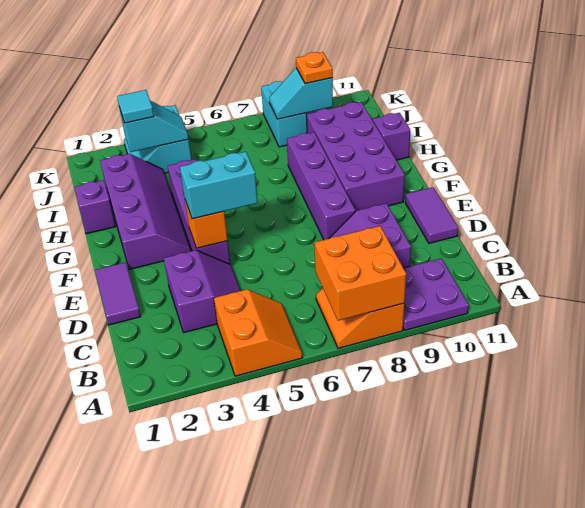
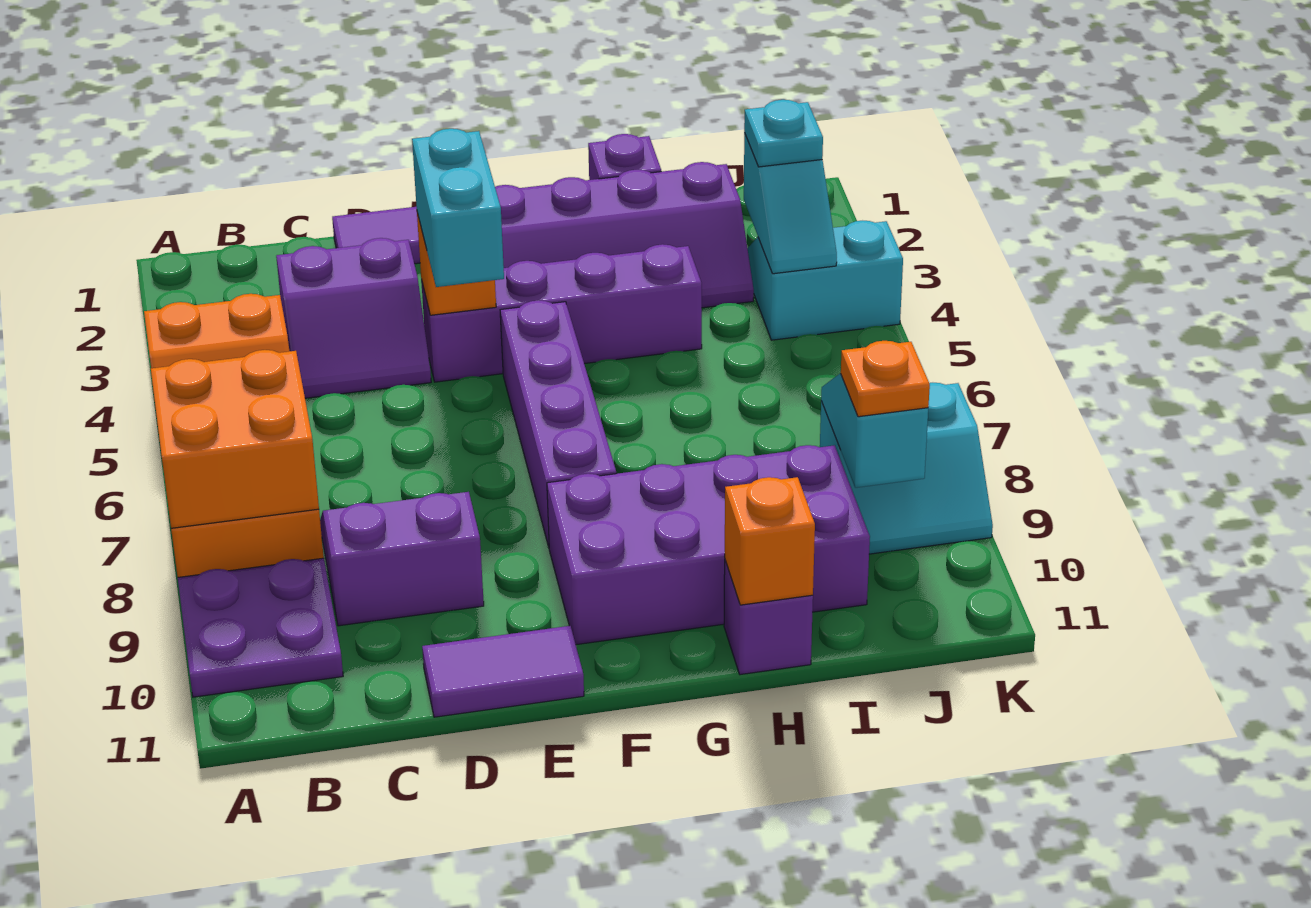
purple 1x4 brick [287,132,355,240] -> purple 1x4 brick turned to [500,300,616,547]
none -> orange 1x1 brick [725,477,815,605]
cyan 1x1 tile [117,90,154,123] -> cyan 1x1 plate [744,100,823,167]

